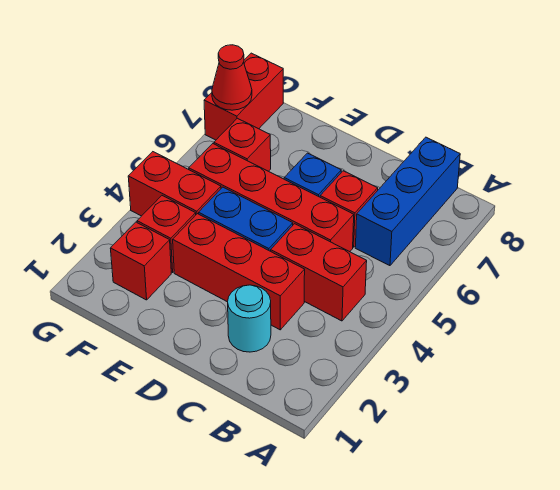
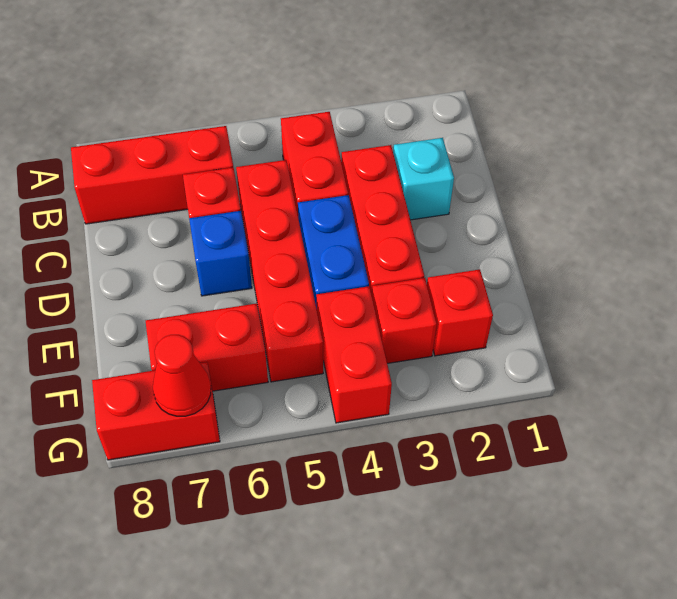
blue 1x3 brick [355,137,460,266] -> red 1x3 brick [71,126,233,224]
cyan 1x1 round brick [228,285,271,352] -> cyan 1x1 brick [393,138,454,220]
red 1x1 brick [214,118,271,171] -> red 1x2 brick [146,303,268,391]

